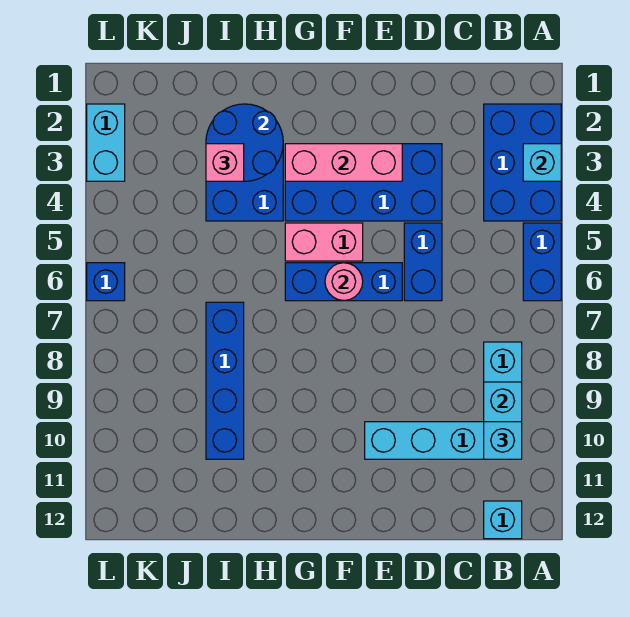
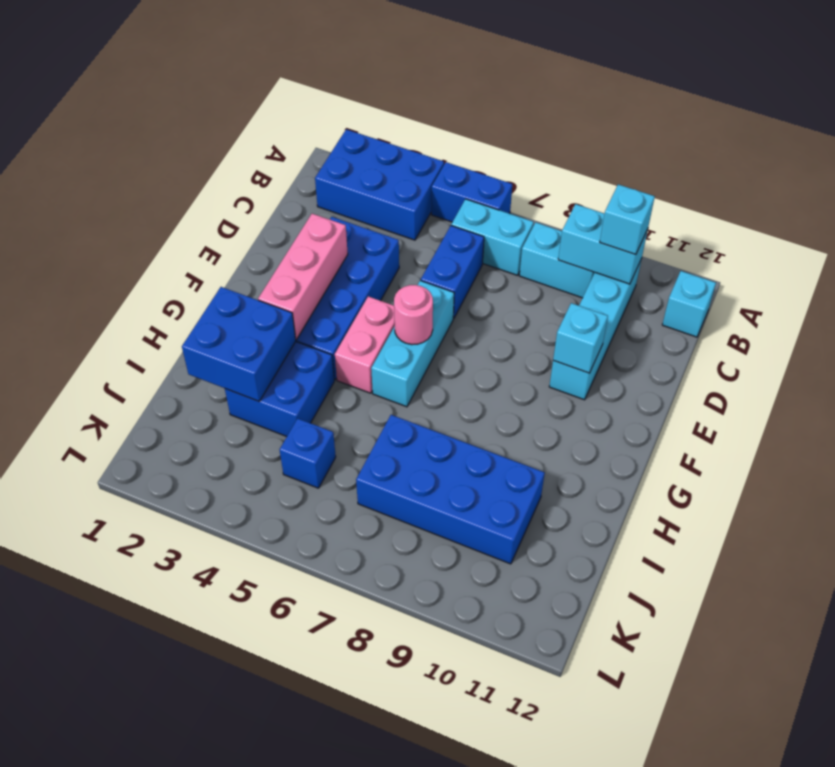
cyan 1x1 brick [523,144,561,181] -> cyan 1x1 brick moved to [553,303,608,373]
blue 1x2 brick [404,223,442,301] -> blue 1x2 brick turned to [421,226,484,318]
blue 1x3 brick [285,263,402,301] -> cyan 1x3 brick [371,280,454,407]
blue 2x2 round brick [206,104,283,181] -> blue 2x2 brick [182,287,296,401]
pink 1x1 brick [206,144,244,181] -> none
blue 1x4 brick [206,302,244,459] -> blue 2x4 brick [356,415,545,564]
cyan 1x2 brick [87,104,125,181] -> cyan 1x2 brick moved to [451,199,534,275]
blue 1x1 brick [87,263,125,301] -> blue 1x1 brick moved to [280,419,336,488]

